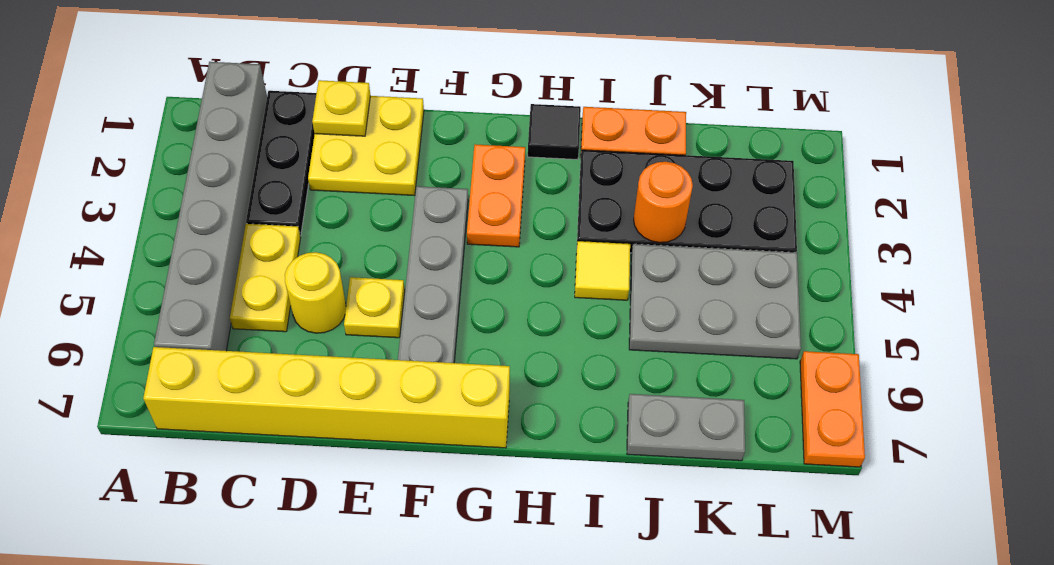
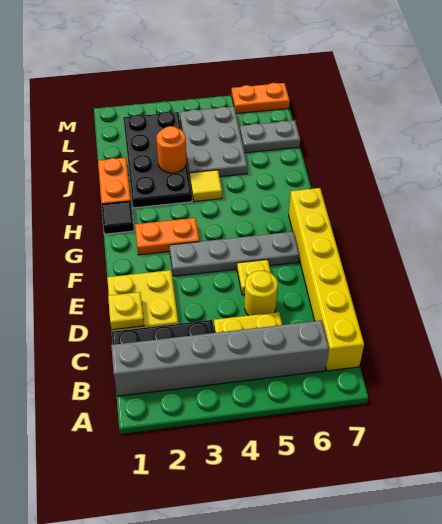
grey 1x2 plate [627,394,745,461] -> grey 1x2 plate turned to [240,120,300,153]

